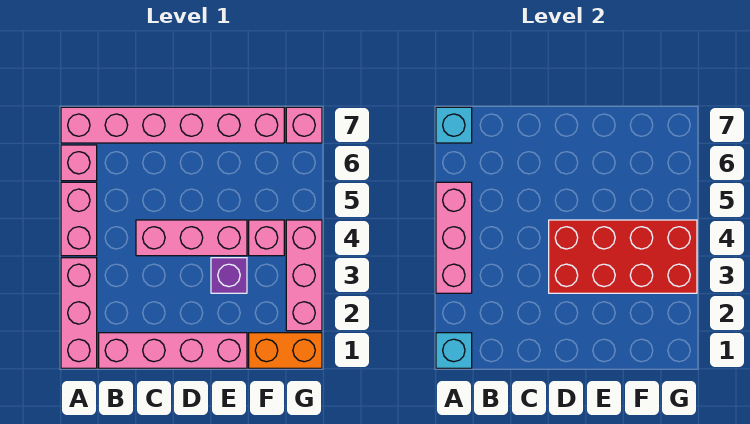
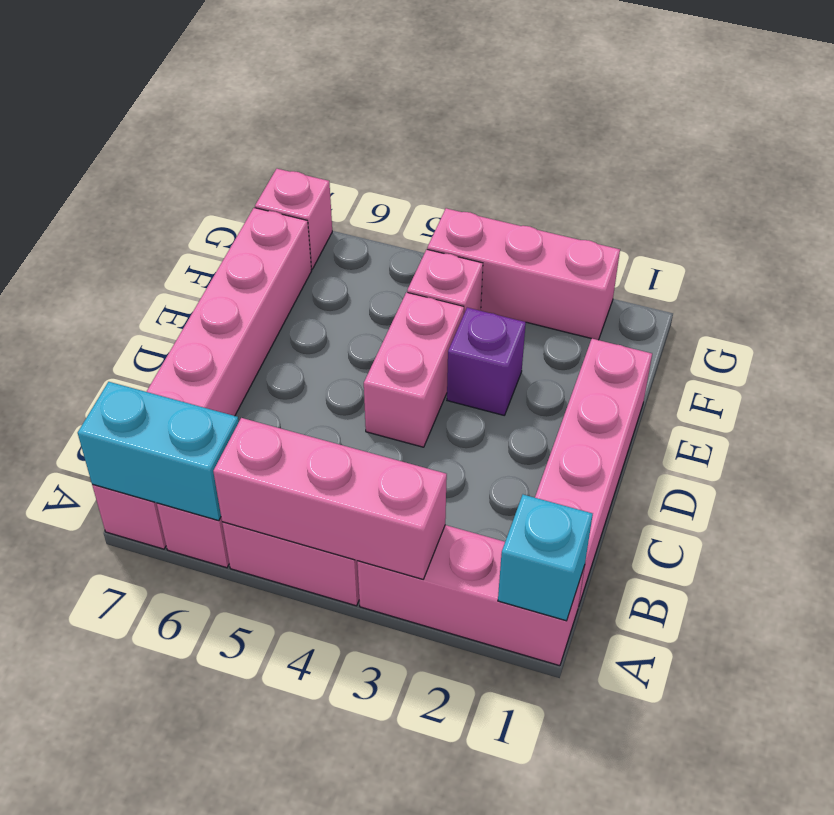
cyan 1x1 brick [436,107,472,143] -> cyan 1x2 brick [78,382,239,521]
pink 1x3 brick [136,220,247,256] -> pink 1x2 brick [364,292,464,447]
red 2x4 brick [549,220,697,293] -> none
orange 1x2 brick [249,333,322,368] -> none

